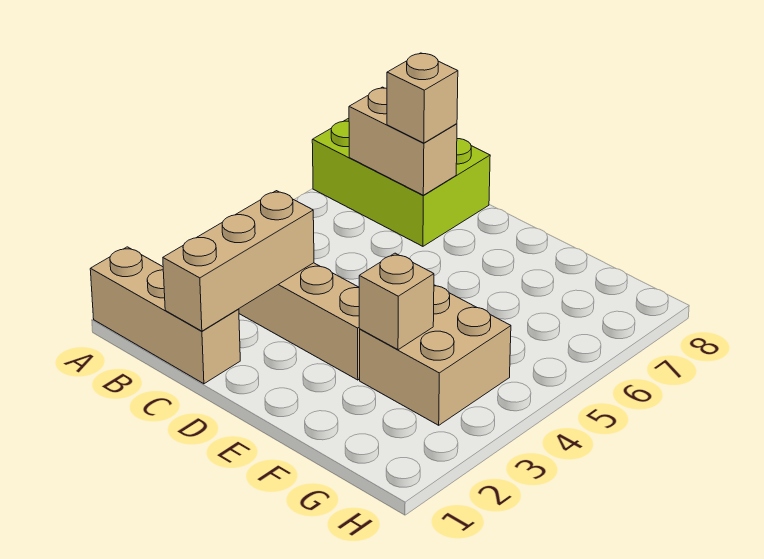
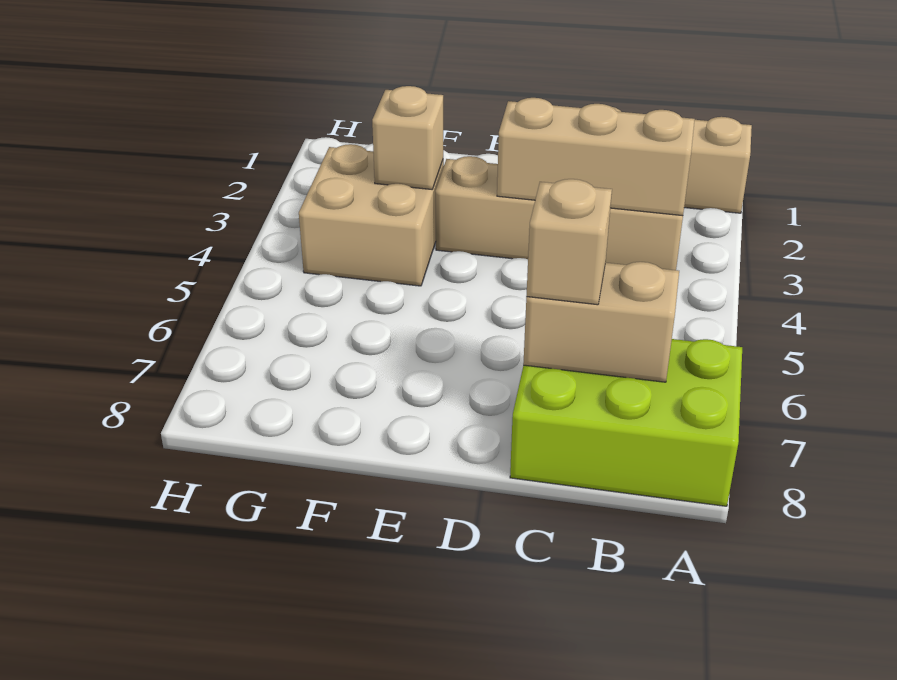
tan 1x3 brick [163,191,314,331] -> tan 1x3 brick turned to [497,98,695,216]

